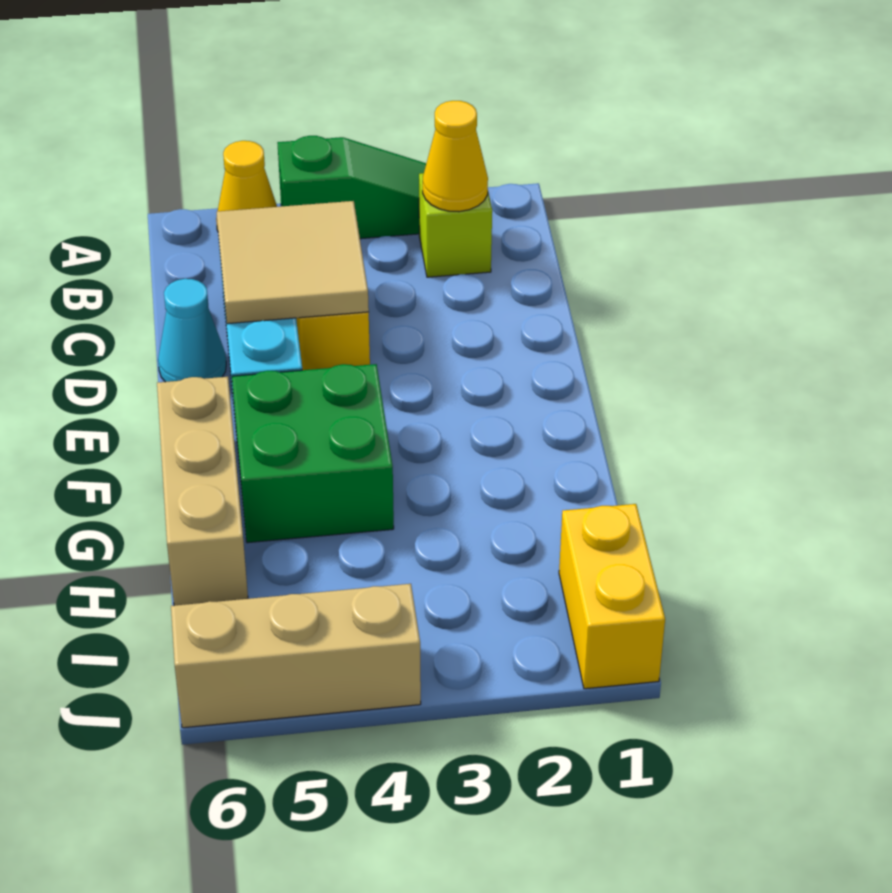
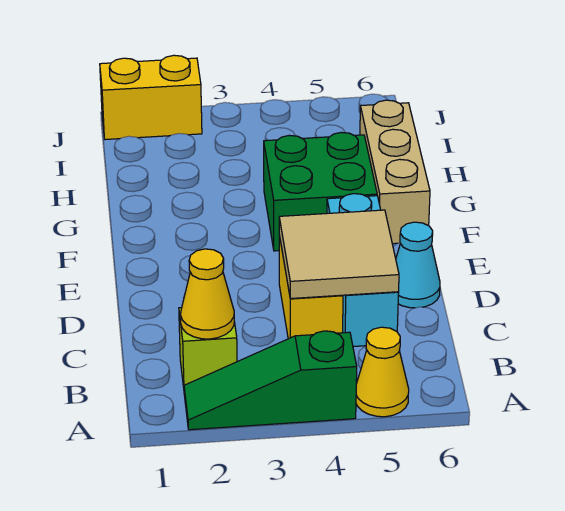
yellow 1x2 brick [559,504,665,689] -> yellow 1x2 brick turned to [100,55,202,140]
tan 1x3 brick [171,584,421,728] -> none

